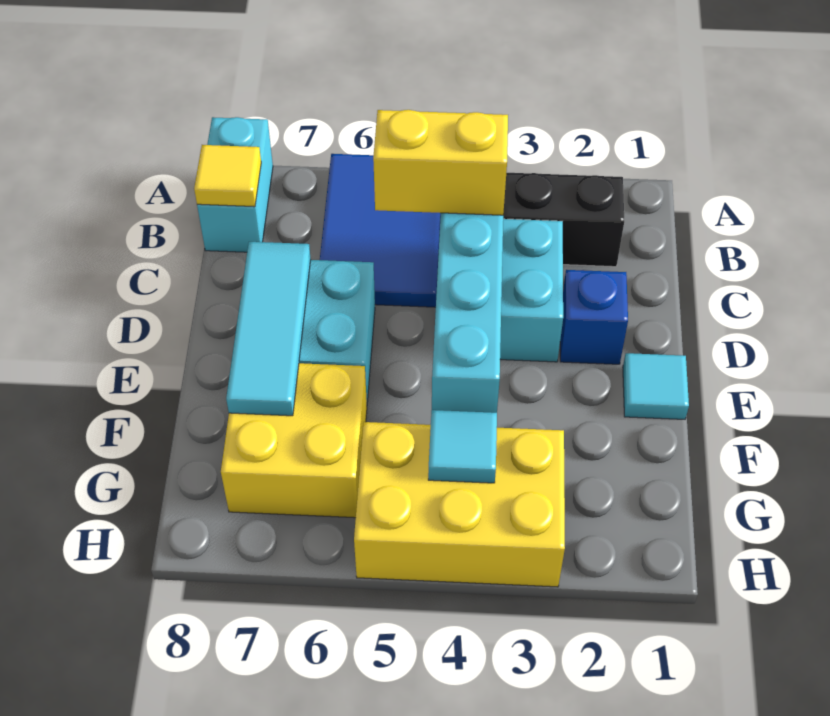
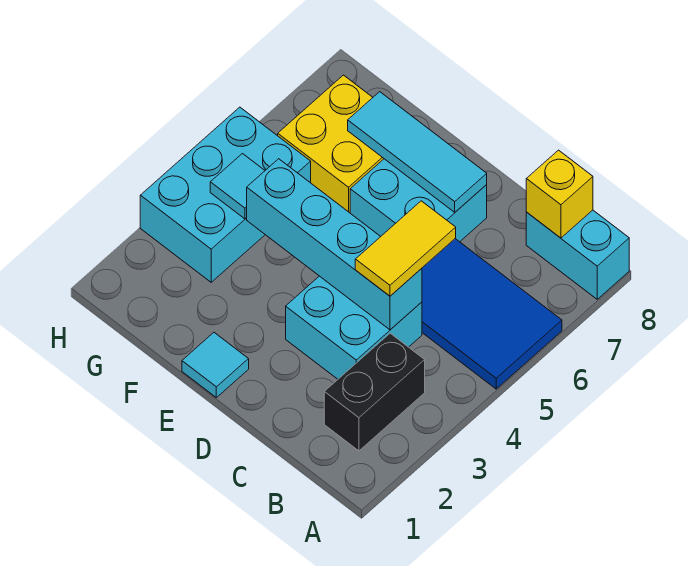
yellow 1x1 tile [194,145,261,207] -> yellow 1x1 brick [526,150,593,238]
yellow 1x2 brick [373,110,508,215] -> yellow 1x2 tile [355,201,456,296]
blue 1x1 brick [560,270,628,364] -> none
yellow 2x3 brick [354,422,565,587] -> cyan 2x3 brick [140,107,311,282]

